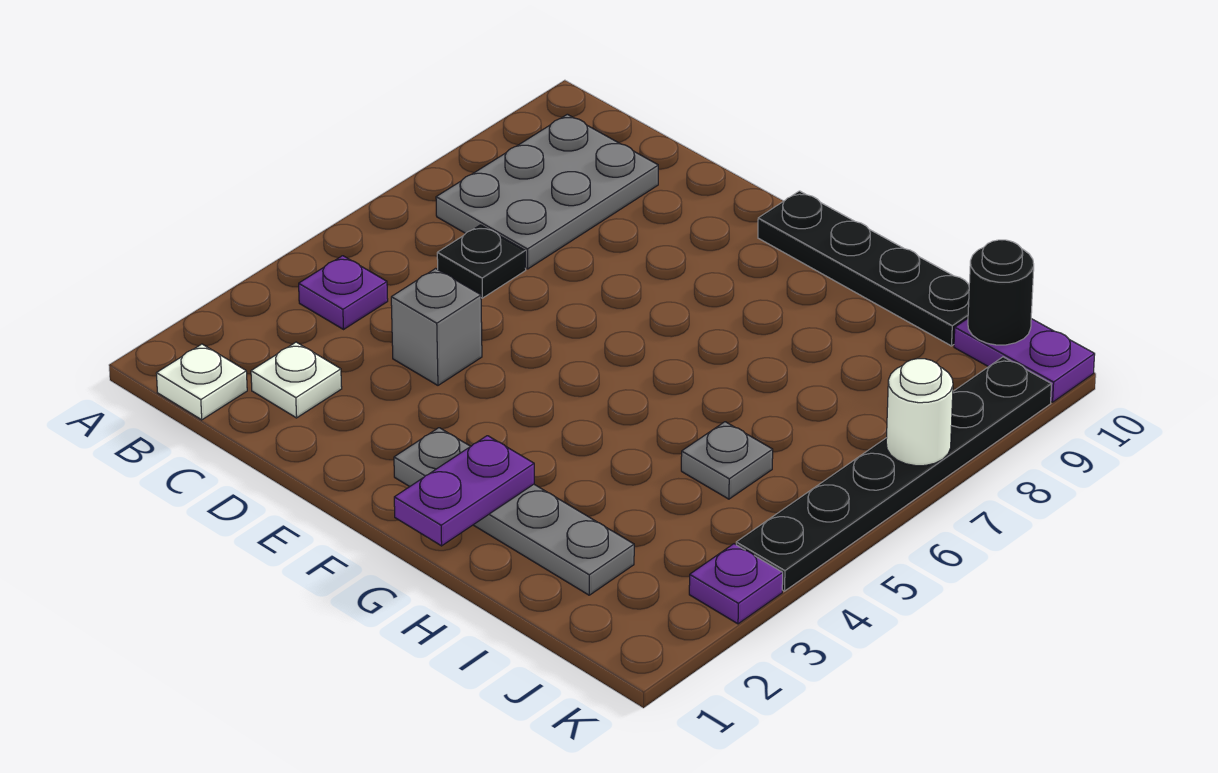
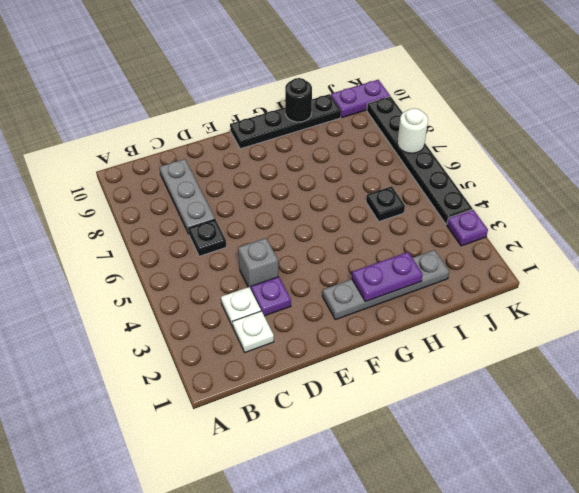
white 1x1 plate [156,344,247,420] -> white 1x1 plate moved to [221,287,261,327]
purple 1x1 plate [299,256,388,329] -> purple 1x1 plate moved to [251,277,291,316]
grey 2x3 plate [436,114,658,269] -> grey 1x3 plate [159,159,215,234]
purple 1x2 plate [394,436,534,546] -> purple 1x2 plate turned to [352,252,423,302]
grey 1x1 plate [681,422,773,499] -> black 1x1 plate [366,186,405,222]
black 1x1 round brick [968,240,1034,345] -> black 1x1 round brick moved to [285,78,312,122]

